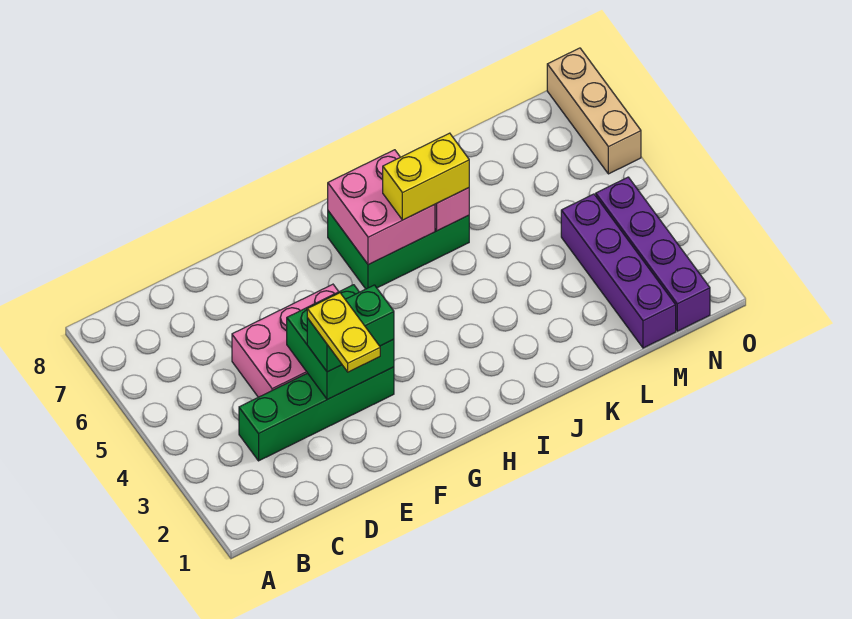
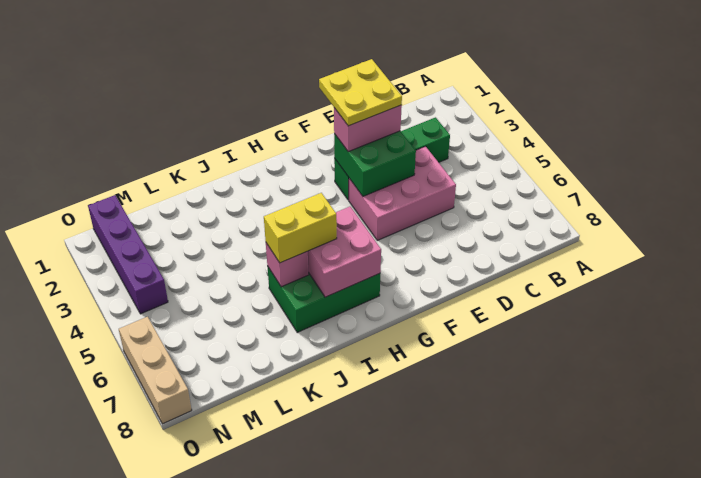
yellow 1x2 plate [307,293,380,372] -> yellow 2x2 plate [319,59,402,126]
green 1x2 brick [307,285,394,372] -> pink 1x2 brick [334,105,402,152]
purple 1x4 brick [561,194,676,348] -> none

